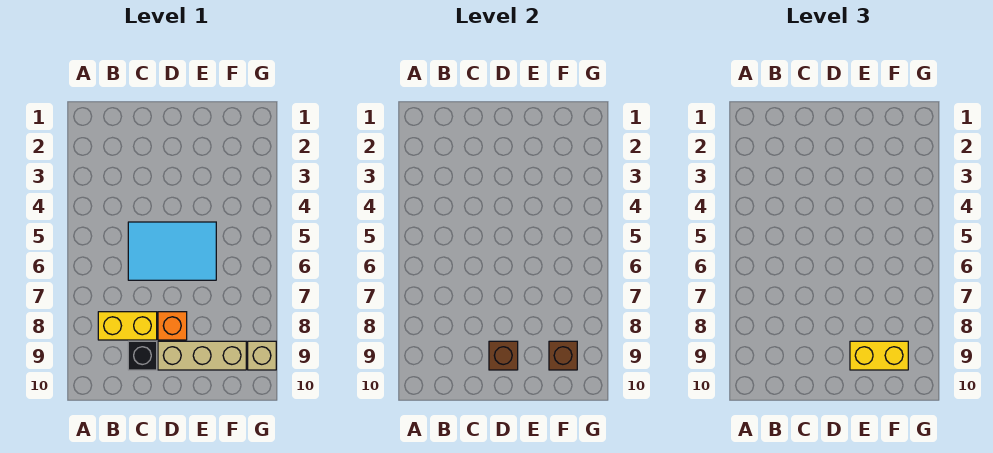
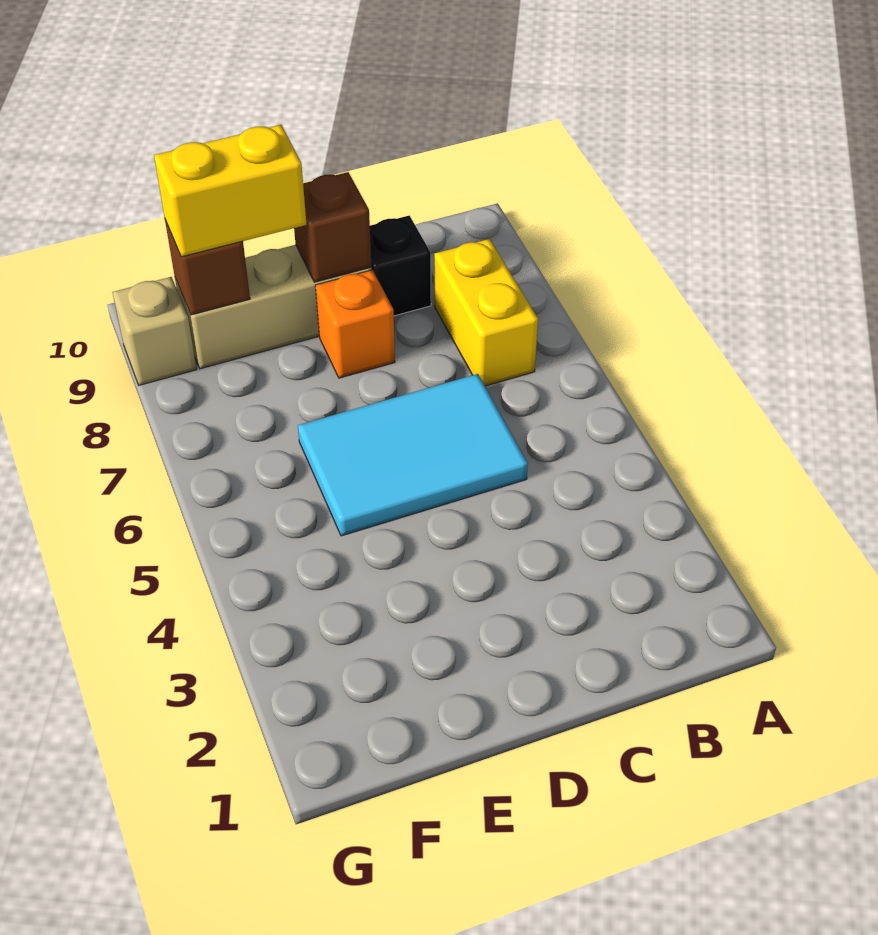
yellow 1x2 brick [98,312,157,340] -> yellow 1x2 brick turned to [434,239,538,386]

